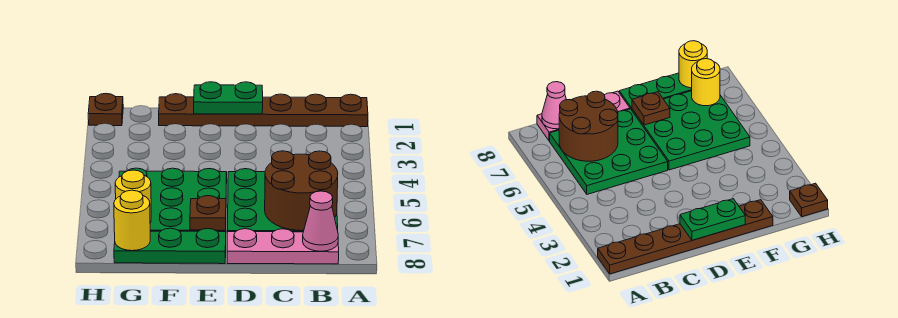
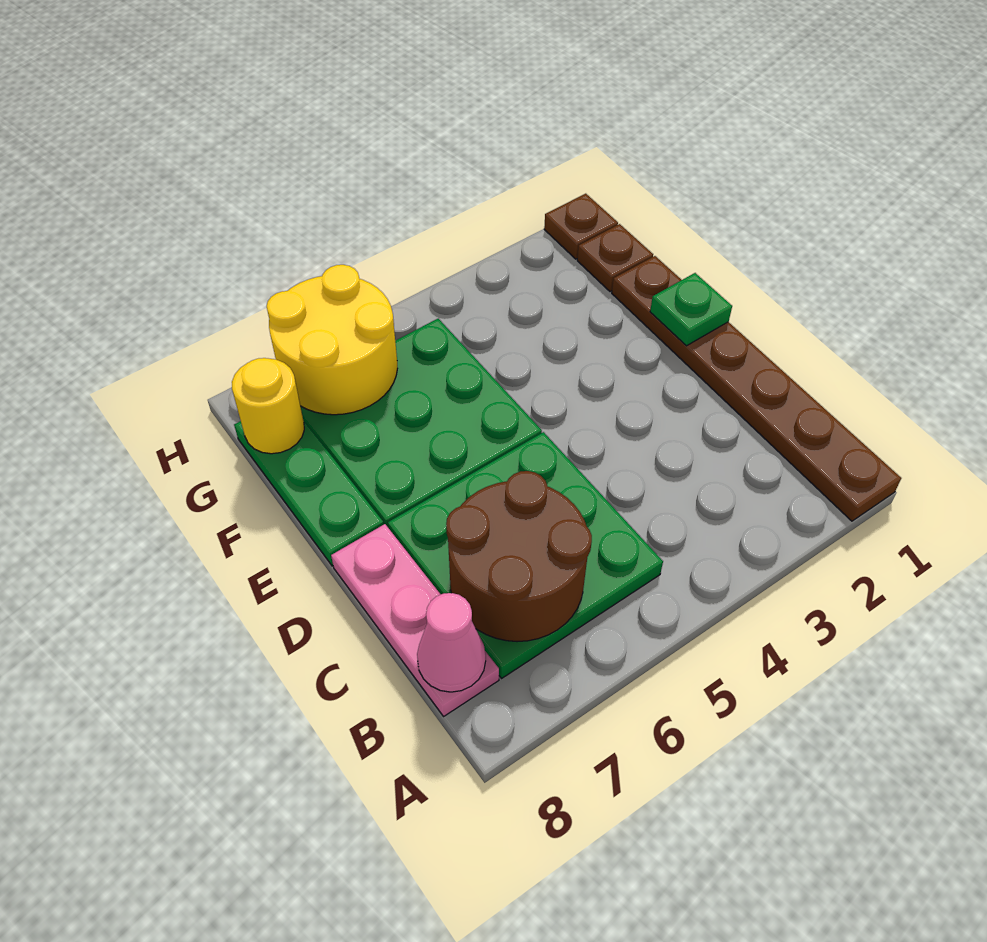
green 1x2 plate [194,82,263,114] -> green 1x1 plate [650,273,732,346]
brown 1x1 plate [190,196,226,230] -> brown 1x1 plate moved to [577,224,653,292]
yellow 1x1 round brick [115,170,151,223] -> yellow 2x2 round brick [267,265,397,415]

